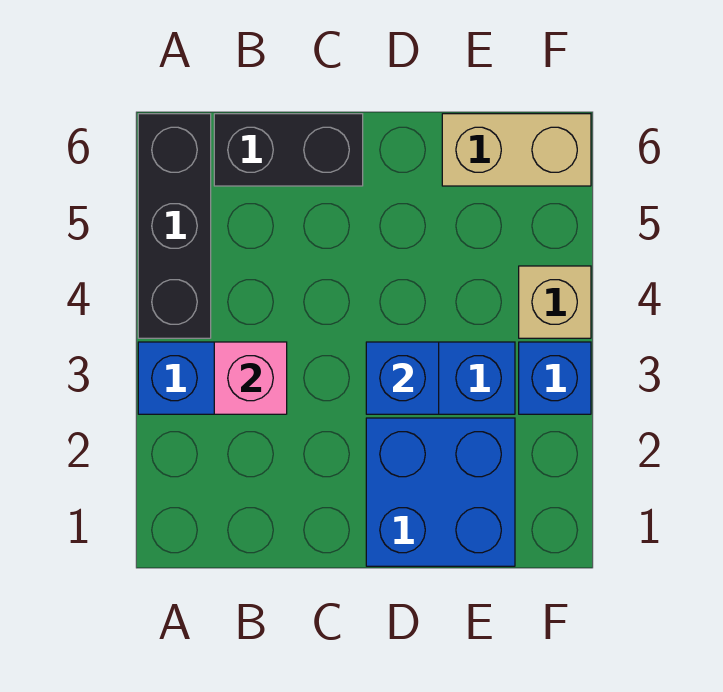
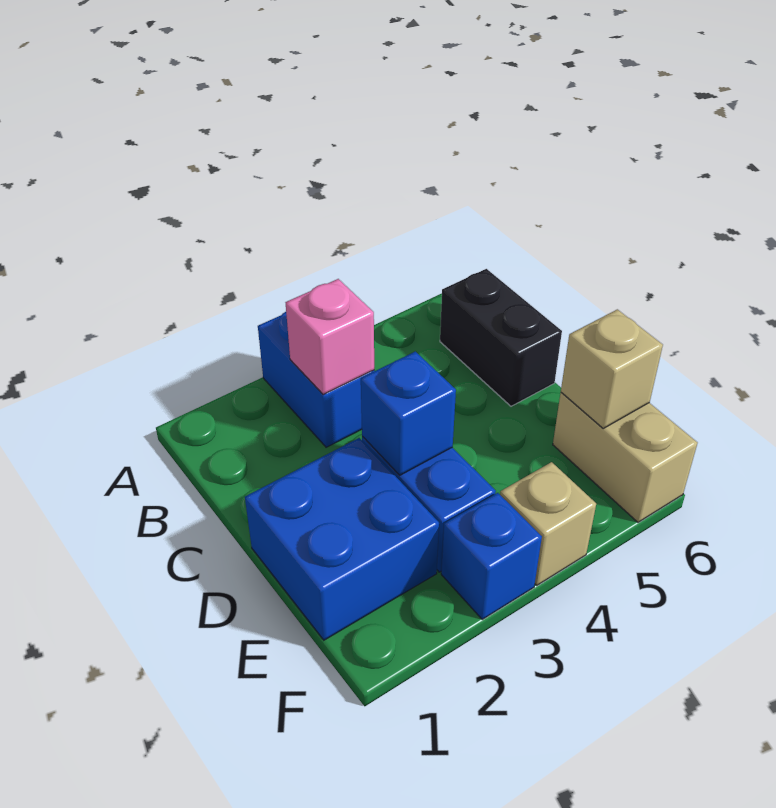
black 1x3 brick [138,114,211,338] -> none
none -> tan 1x1 brick [561,309,663,428]

